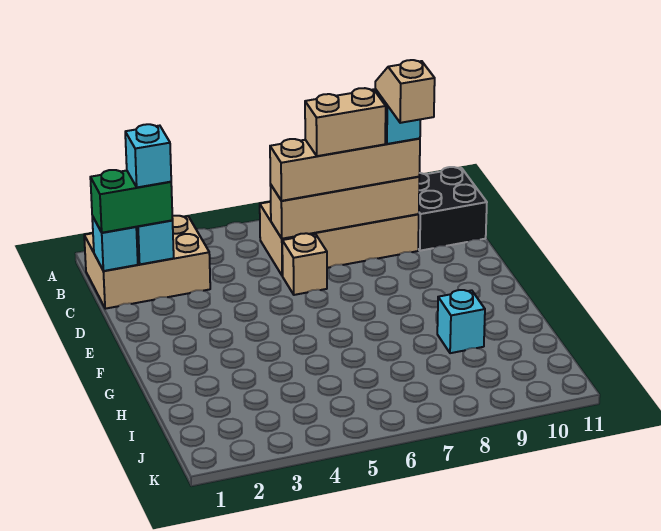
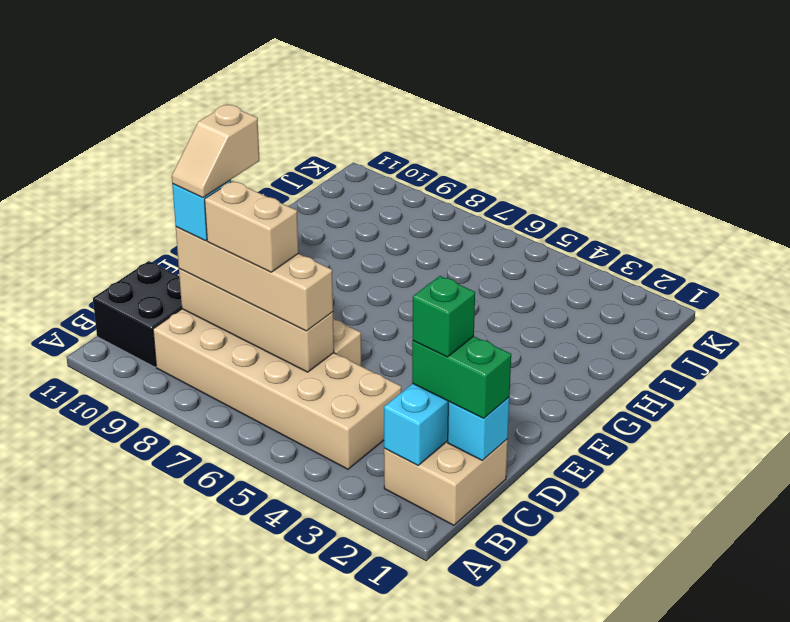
tan 2x3 brick [84,216,210,309] -> tan 2x2 brick [384,439,508,525]
tan 2x4 brick [260,202,419,276] -> tan 2x6 brick [153,309,401,469]
cyan 1x1 brick [125,124,171,187] -> green 1x1 brick [413,276,475,357]
cyan 1x1 brick [437,290,485,353] -> none

